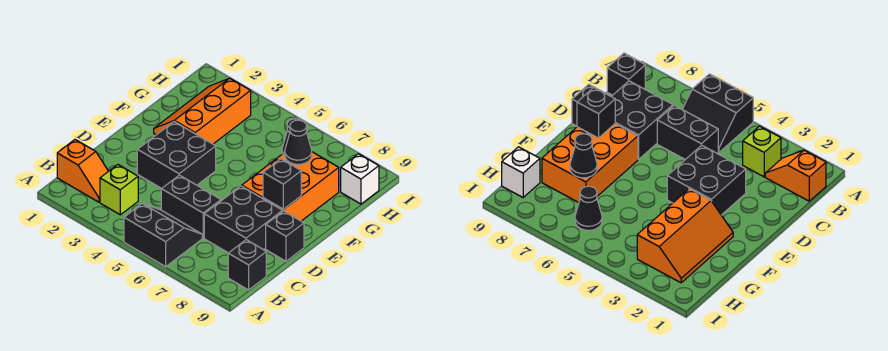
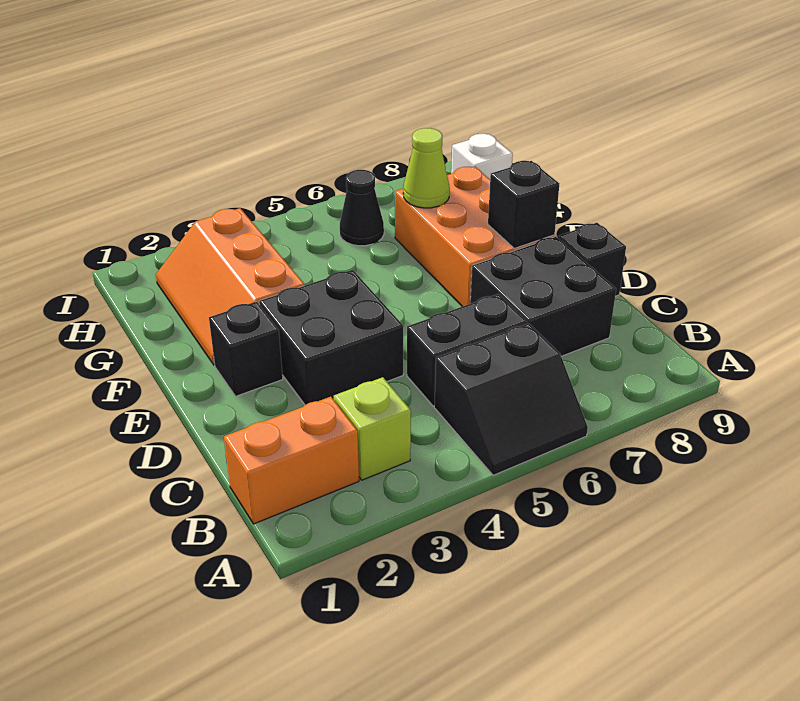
black 2x2 slope [124,203,202,267] -> black 2x2 slope turned to [434,323,588,475]
orange 1x2 slope [57,140,108,202] -> orange 1x2 brick [224,397,359,524]
black 1x1 brick [228,240,266,290] -> black 1x1 brick moved to [209,302,283,396]
black 1x1 cone [285,120,312,164] -> lime 1x1 cone [403,128,450,208]

